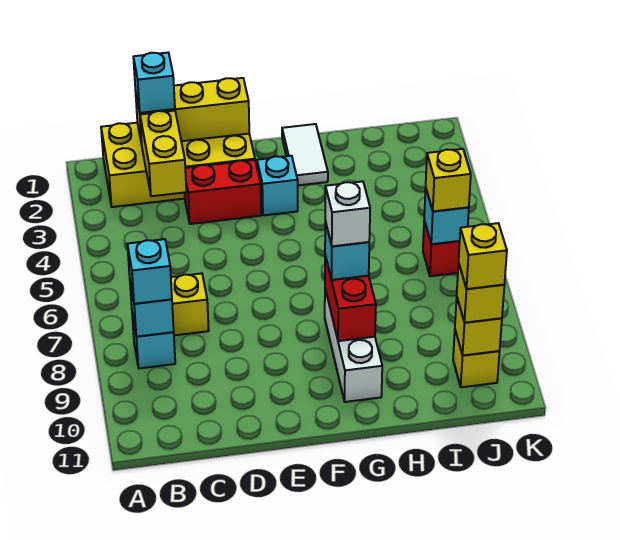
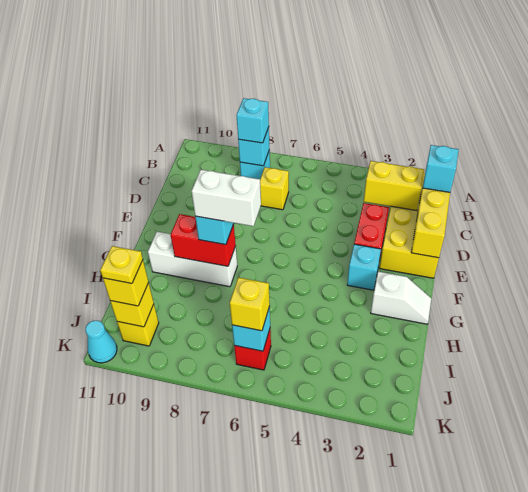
white 1x2 tile [282,124,328,185] -> white 1x2 slope [371,272,431,324]
white 1x1 brick [325,181,370,246] -> white 1x2 brick [192,170,261,226]
yellow 1x1 brick [459,223,507,289] -> yellow 1x1 plate [100,246,143,284]
none -> cyan 1x1 cone [85,321,117,363]

